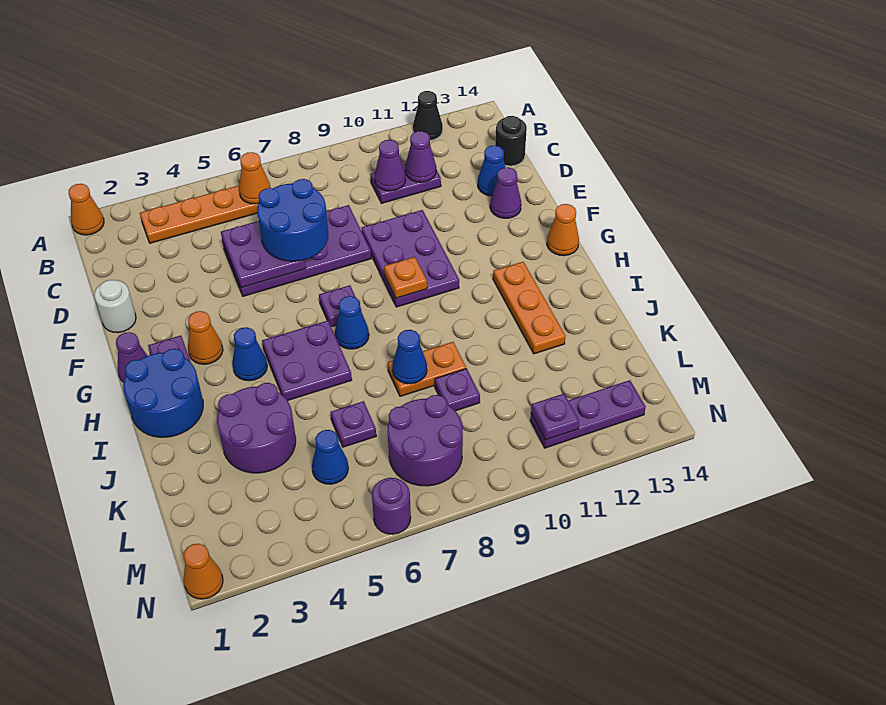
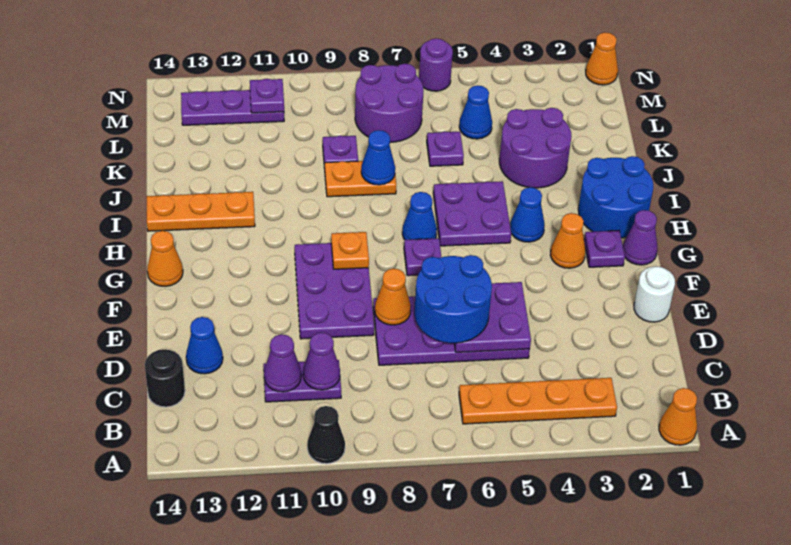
black 1x1 cone [413,91,443,140] -> black 1x1 cone moved to [307,406,345,464]
orange 1x1 cone [239,152,270,204] -> orange 1x1 cone moved to [375,268,411,325]
purple 1x1 cone [490,167,521,218] -> none
orange 1x3 plate [493,262,565,354] -> orange 1x3 plate turned to [147,192,255,231]

